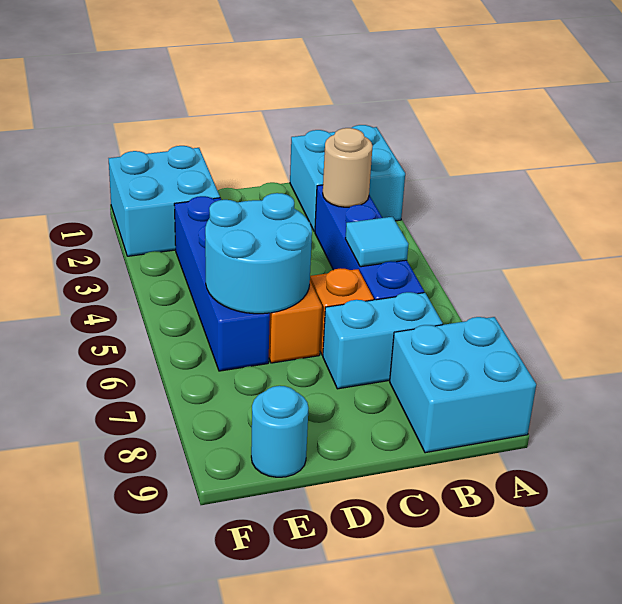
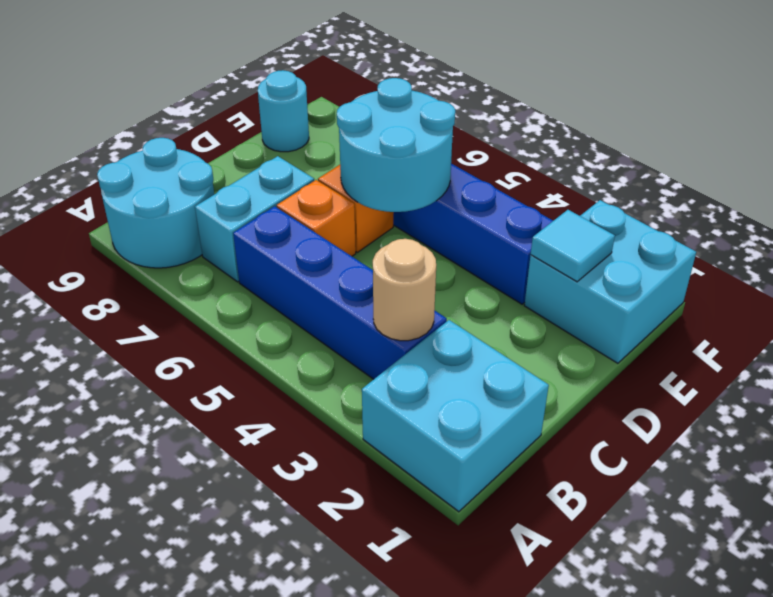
cyan 2x2 brick [390,317,536,453] -> cyan 2x2 round brick [97,138,214,268]
cyan 1x1 tile [345,217,408,267] -> cyan 1x1 tile moved to [531,210,615,282]

